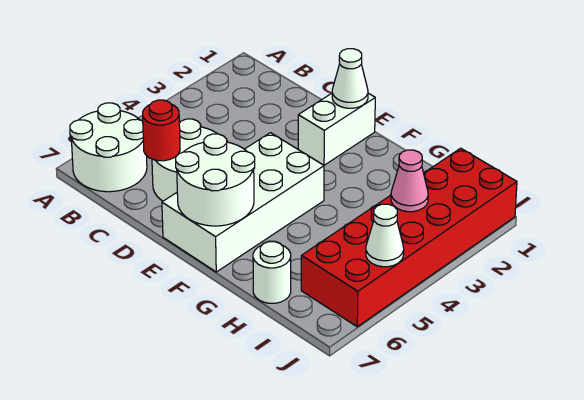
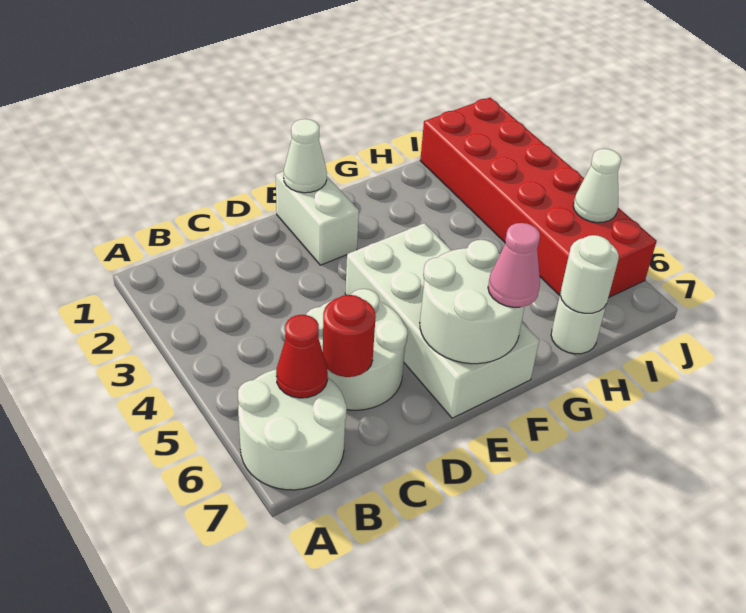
none -> red 1x1 cone [276,315,328,398]
none -> white 1x1 round brick [560,235,619,313]
pink 1x1 cone [391,150,428,212] -> pink 1x1 cone moved to [488,223,540,307]

